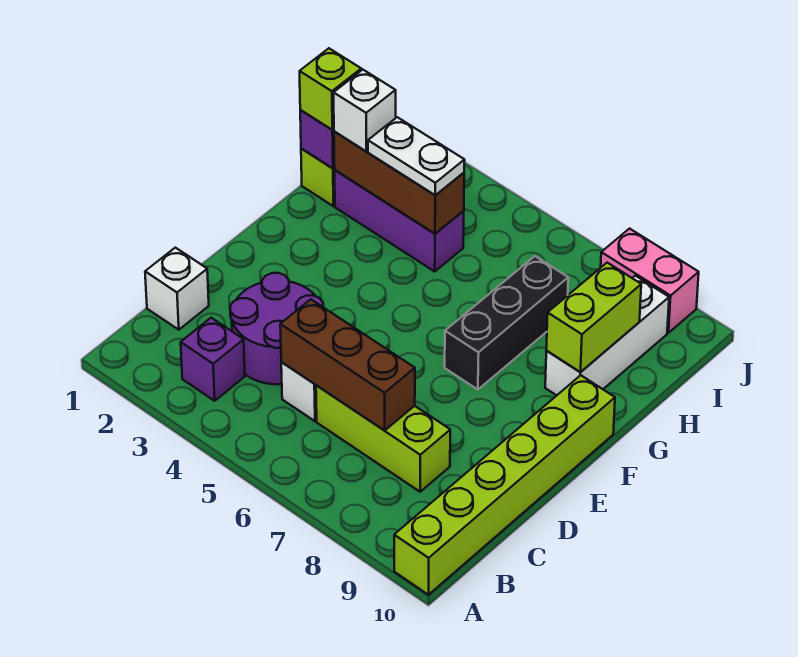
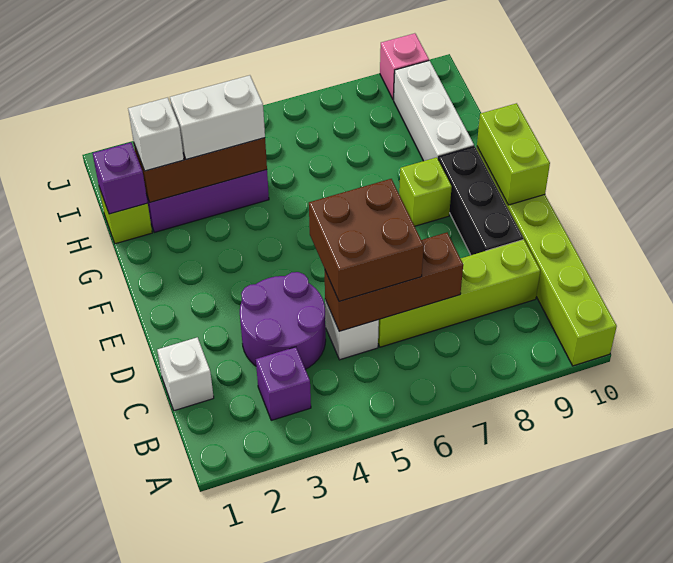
none -> brown 2x2 brick [309,179,424,301]
lime 1x3 brick [316,385,450,492] -> lime 1x4 brick [378,240,540,347]
black 1x3 brick [445,256,568,390] -> black 1x3 brick moved to [439,147,523,255]
lime 1x2 brick [546,263,641,372] -> lime 1x2 brick moved to [477,103,550,205]
lime 1x1 brick [300,48,361,130] -> lime 1x1 brick moved to [399,157,452,226]
white 1x2 plate [368,117,465,195] -> white 1x2 brick [170,75,265,159]
pink 1x2 brick [601,229,699,333] -> pink 1x1 brick [380,33,429,100]

